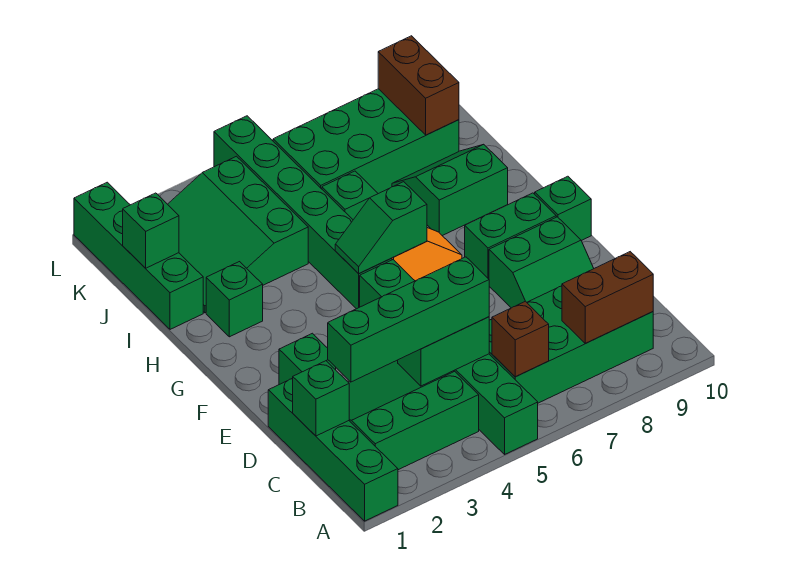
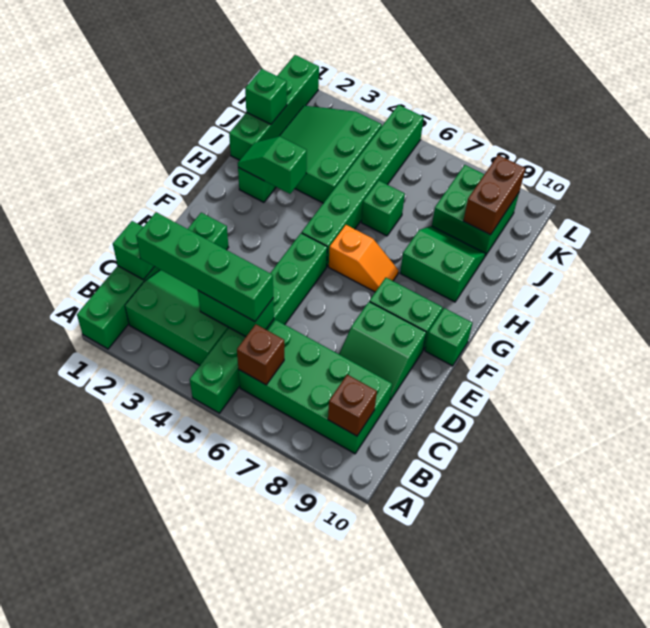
brown 1x2 brick [562,252,653,343] -> brown 1x1 brick [328,375,377,436]
green 1x2 slope [335,182,427,274] -> green 1x2 slope moved to [238,137,307,194]
green 2x4 brick [273,89,459,194] -> green 2x2 brick [432,165,519,256]

